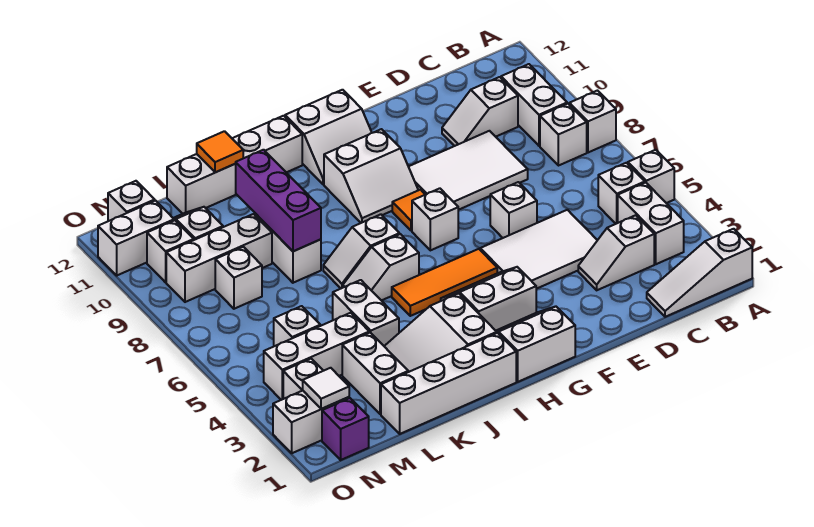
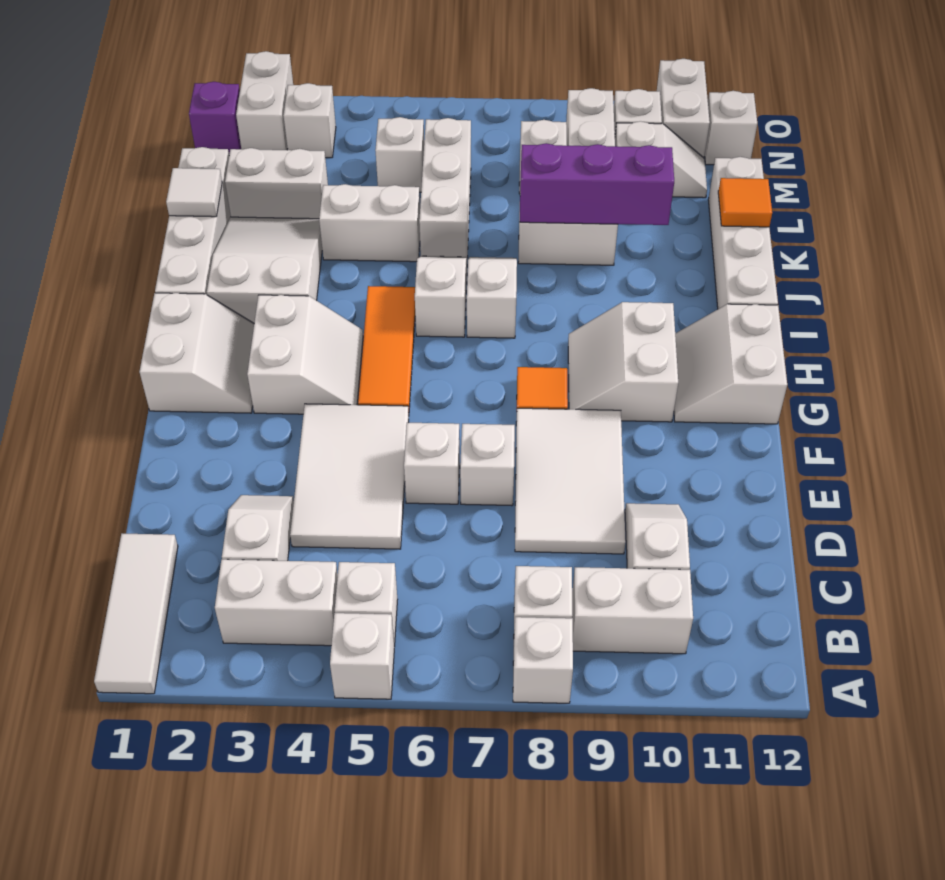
white 1x3 slope [647,229,752,317] -> white 1x3 tile [94,533,178,694]
white 1x1 brick [412,188,458,250] -> white 1x1 brick moved to [460,424,515,506]
white 1x3 brick [264,313,369,400] -> white 1x3 brick moved to [419,118,471,258]
white 1x1 tile [303,368,349,409] -> white 1x1 tile moved to [166,168,222,217]

